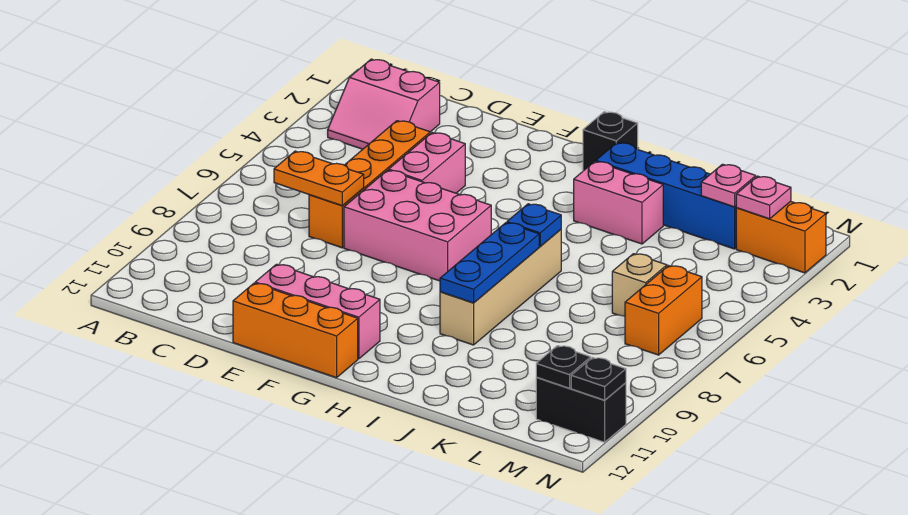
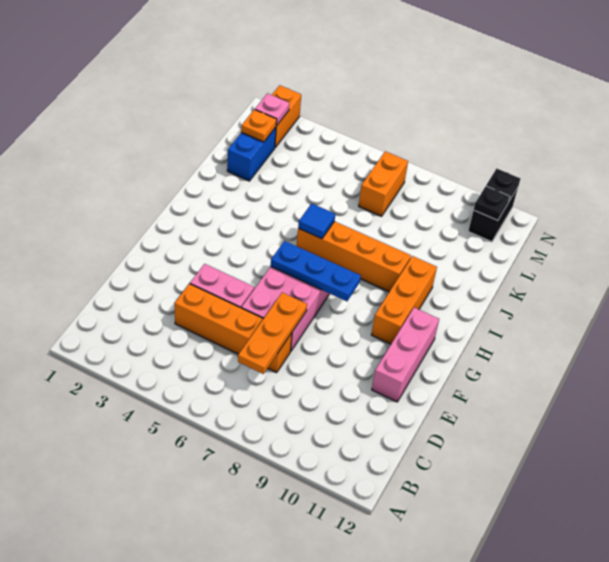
pink 2x2 slope [328,59,440,149] -> none
orange 1x2 plate [274,151,364,206] -> orange 1x3 plate [238,292,307,374]
orange 1x3 brick [233,283,358,378] -> orange 1x3 brick moved to [371,256,437,344]
black 1x1 brick [583,112,638,171] -> none
blue 1x4 brick [596,143,736,249] -> blue 1x2 brick [227,127,276,181]
pink 1x2 brick [574,162,663,244] -> none
tan 1x4 brick [440,230,561,345] -> orange 1x4 brick [297,221,411,292]
blue 1x1 plate [507,204,561,246] -> blue 1x1 tile [298,203,335,239]
blue 1x3 plate [440,223,539,303] -> blue 1x3 plate moved to [271,241,361,301]
pink 1x1 plate [701,164,756,207] -> orange 1x1 plate [241,109,277,142]
tan 1x1 brick [612,254,667,316] -> none
orange 1x2 brick [625,266,702,355] -> orange 1x2 brick turned to [359,151,408,216]

